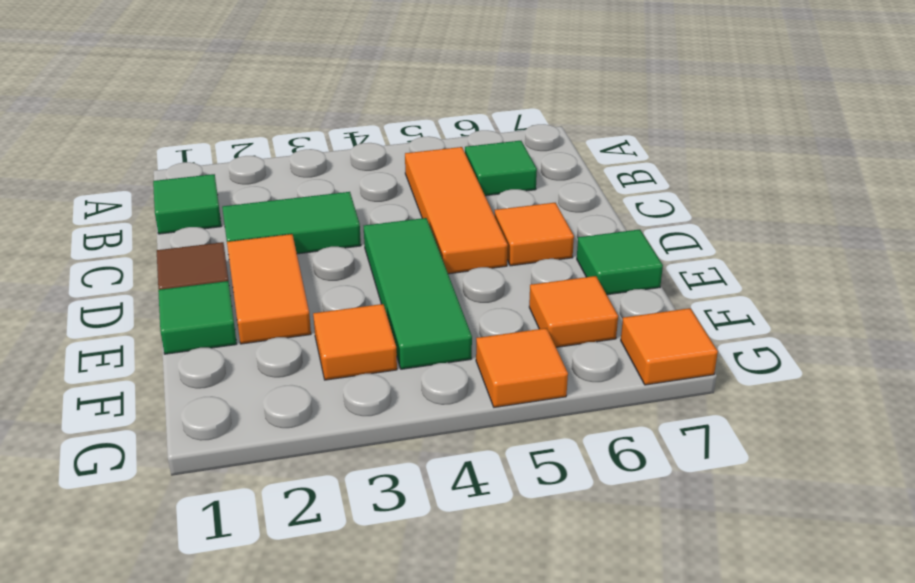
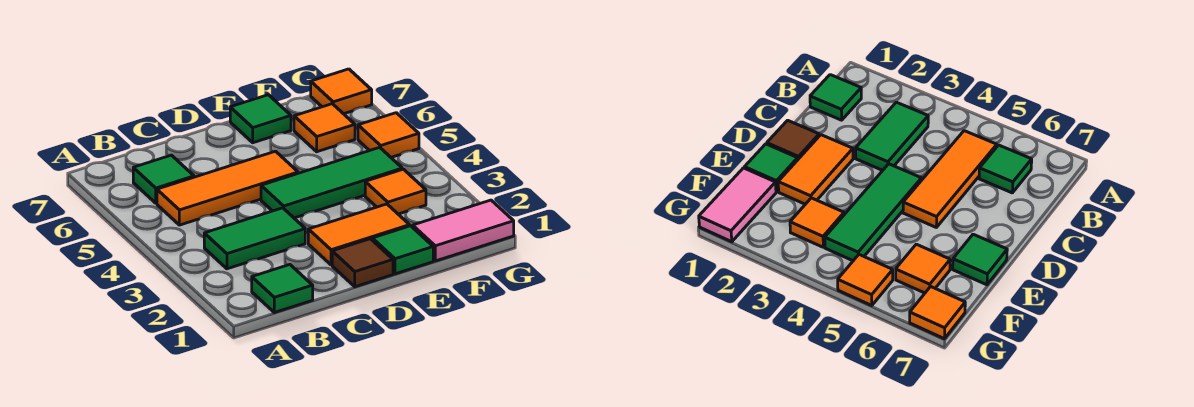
green 1x2 tile [222,192,361,254] -> green 1x2 tile turned to [204,208,305,269]
orange 1x1 tile [495,203,574,266] -> none
none -> pink 1x2 tile [413,200,514,261]

